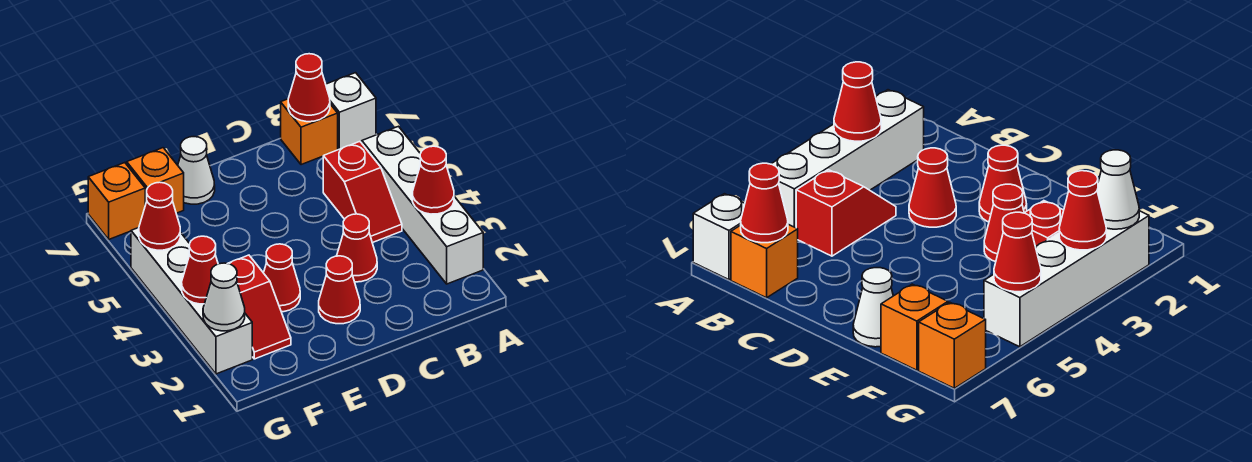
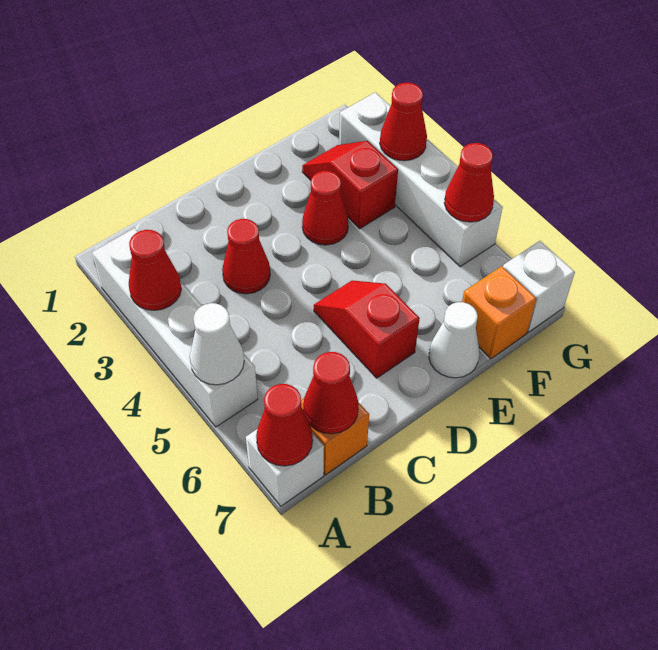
red 1x2 slope [323,142,402,243] -> red 1x2 slope moved to [314,281,420,378]
red 1x1 cone [319,256,360,324] -> red 1x1 cone moved to [256,384,313,466]
white 1x1 cone [203,263,245,331] -> white 1x1 cone moved to [190,303,244,385]
orange 1x1 brick [88,163,145,239] -> white 1x1 brick [503,241,575,332]

